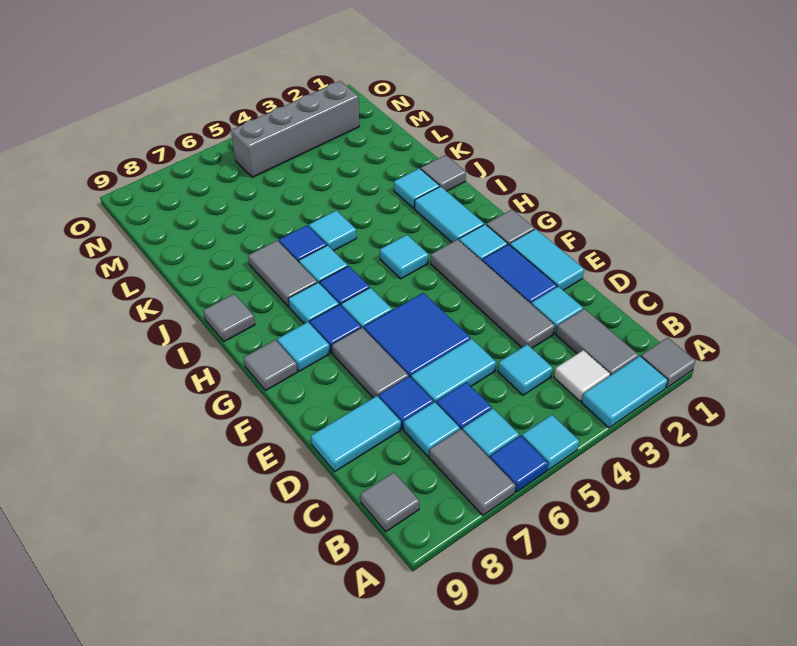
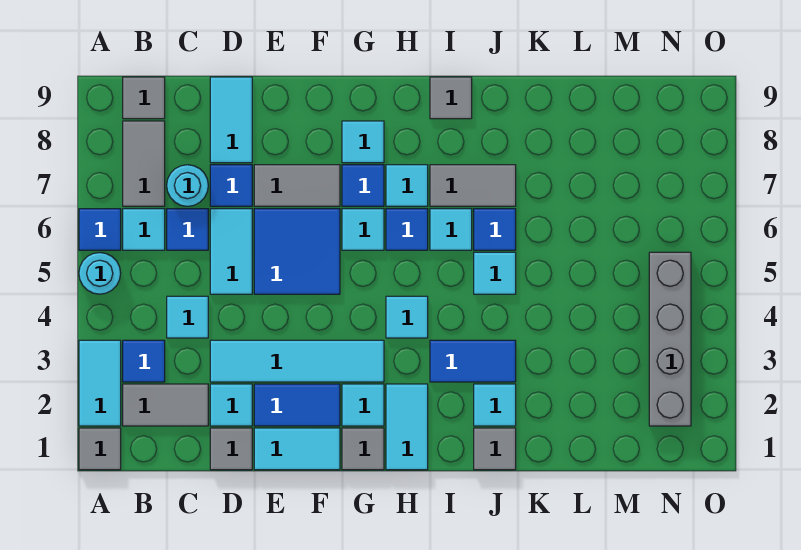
cyan 1x1 tile [522,415,579,470] -> cyan 1x1 round brick [79,253,121,294]
grey 1x2 tile [429,429,516,515] -> grey 1x2 tile turned to [123,121,165,206]
white 1x1 tile [554,350,610,401] -> blue 1x1 tile [123,340,165,382]
cyan 1x1 tile [404,402,460,457] -> cyan 1x1 round brick [167,165,208,206]
grey 1x4 tile [431,239,555,348] -> cyan 1x4 tile [210,340,384,382]
grey 1x1 tile [244,340,297,390] -> grey 1x1 tile moved to [210,428,252,470]
cyan 1x2 tile [415,186,484,242] -> cyan 1x2 tile turned to [386,384,428,470]
none -> blue 1x2 tile [430,340,516,382]

